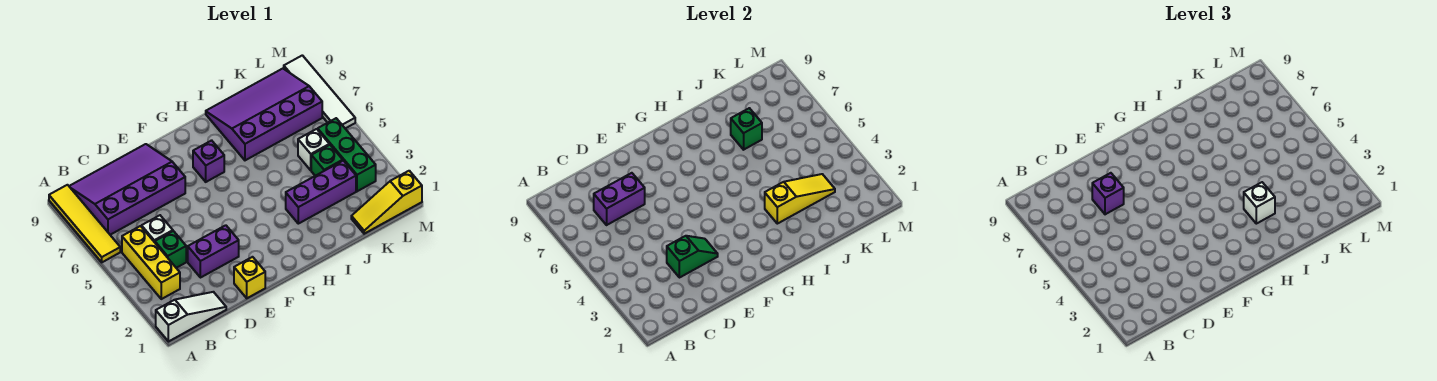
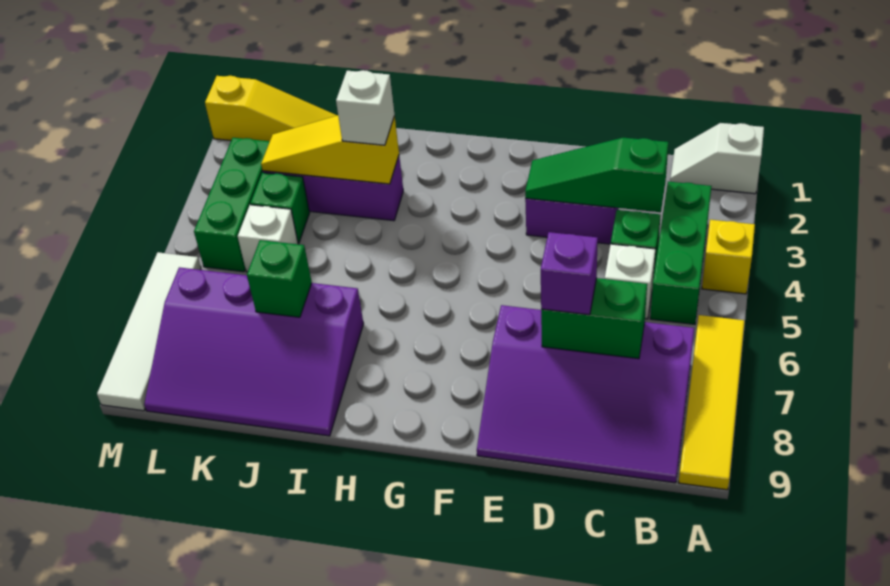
white 1x3 slope [156,292,226,342] -> white 1x2 slope [670,123,764,194]
yellow 1x3 brick [122,226,180,299] -> green 1x3 brick [650,182,712,324]
purple 1x2 brick [594,173,645,225] -> green 1x2 brick [541,278,647,359]
green 1x2 slope [667,236,718,278] -> green 1x3 slope [525,138,669,212]
yellow 1x1 brick [234,257,265,298] -> yellow 1x1 brick moved to [702,220,755,294]
purple 1x1 brick [193,140,224,182] -> none

